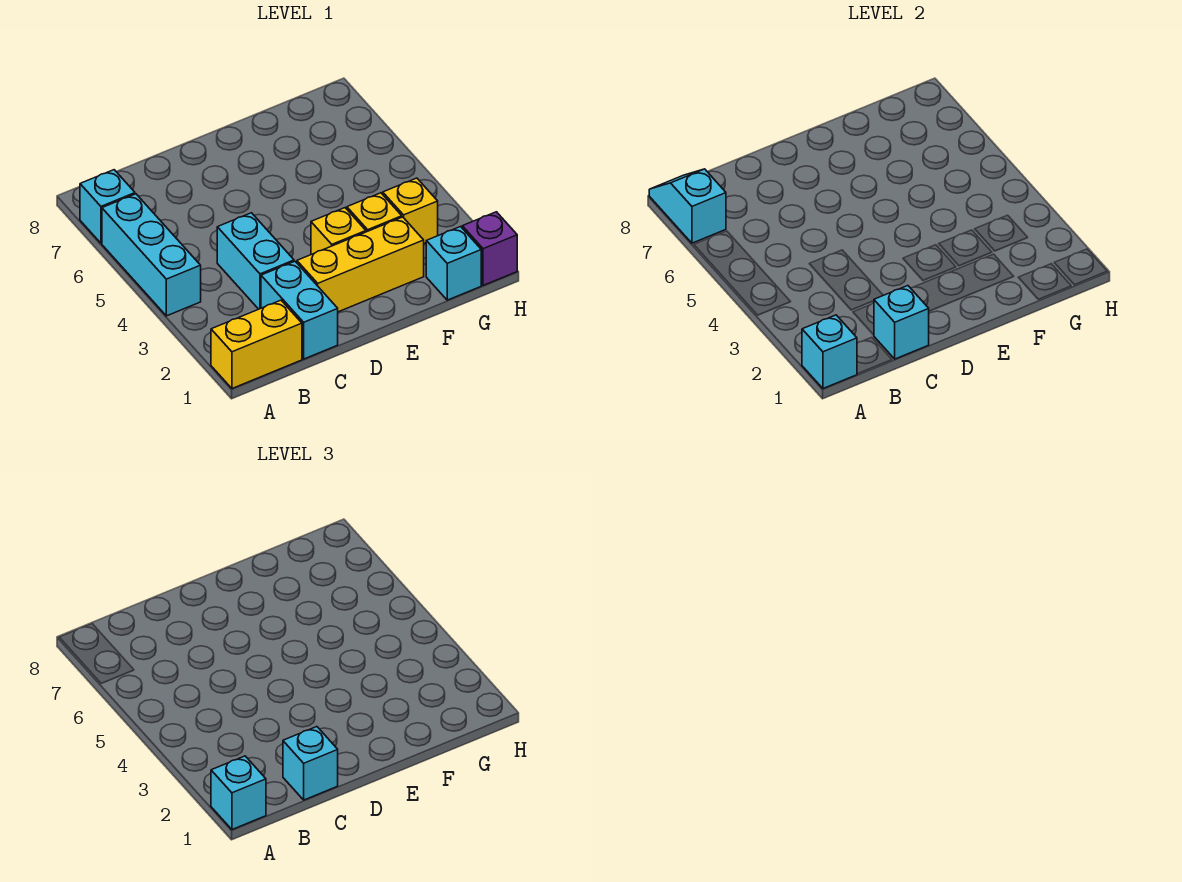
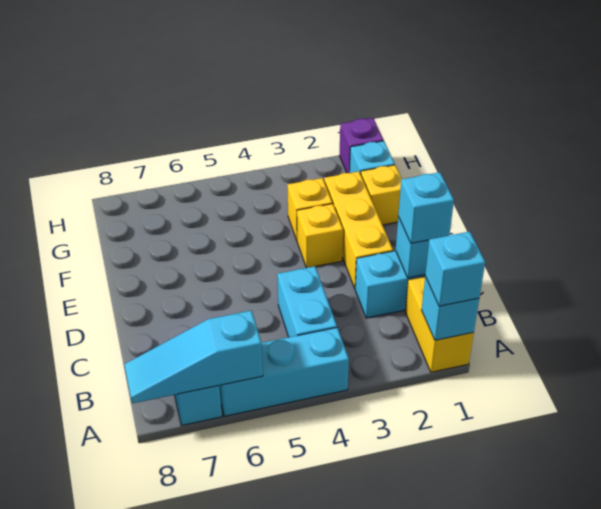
cyan 1x2 slope [649,169,726,243] -> cyan 1x3 slope [124,311,263,403]
cyan 1x2 brick [217,213,294,309] -> cyan 1x2 brick turned to [277,266,337,337]
yellow 1x1 brick [383,178,438,243] -> yellow 1x1 brick moved to [361,165,402,225]

